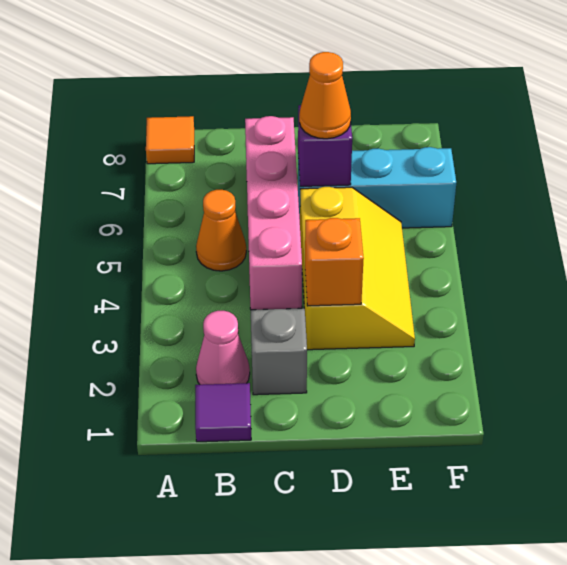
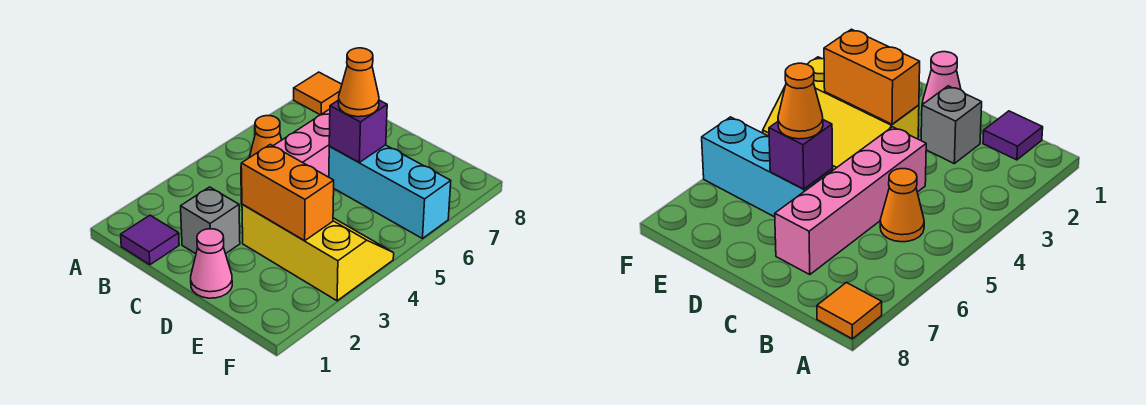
pink 1x1 cone [196,311,250,385] -> pink 1x1 cone moved to [191,229,232,298]
yellow 2x3 slope [300,187,415,350] -> yellow 2x3 slope turned to [242,204,394,301]
orange 1x1 brick [305,218,364,306] -> orange 1x2 brick [241,144,334,241]

